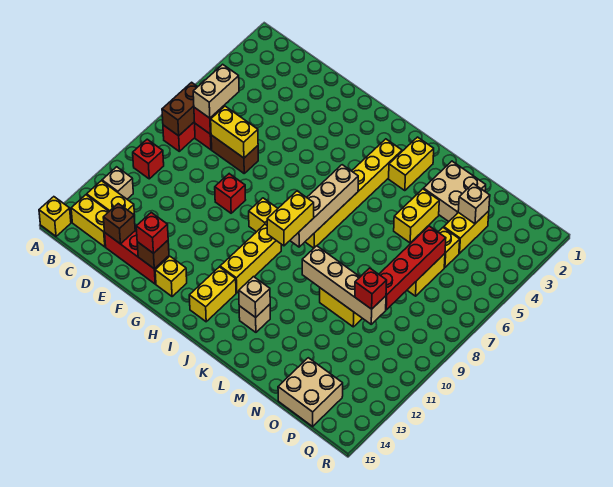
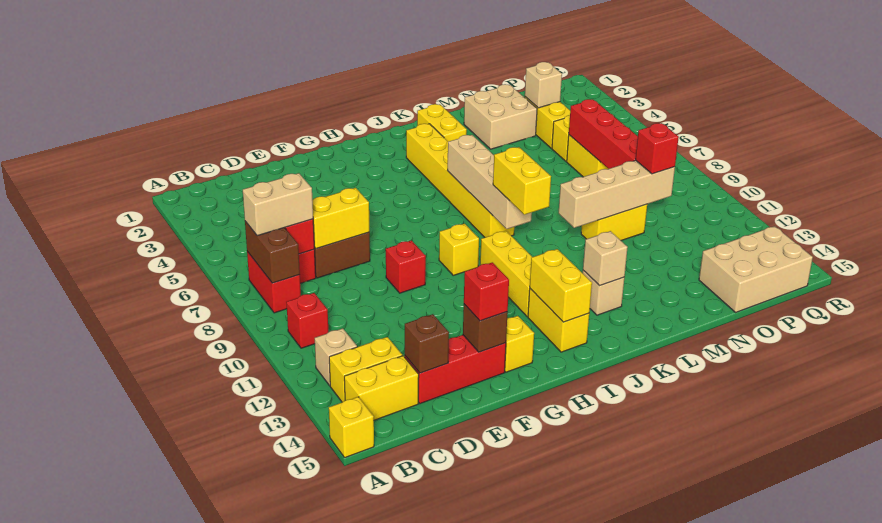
tan 1x2 brick [193,64,239,118] -> tan 1x2 brick turned to [243,173,313,236]
yellow 1x2 brick [394,189,439,243] -> yellow 1x2 brick moved to [530,249,592,322]
tan 2x2 brick [278,358,343,426] -> tan 2x3 brick [699,226,813,312]

